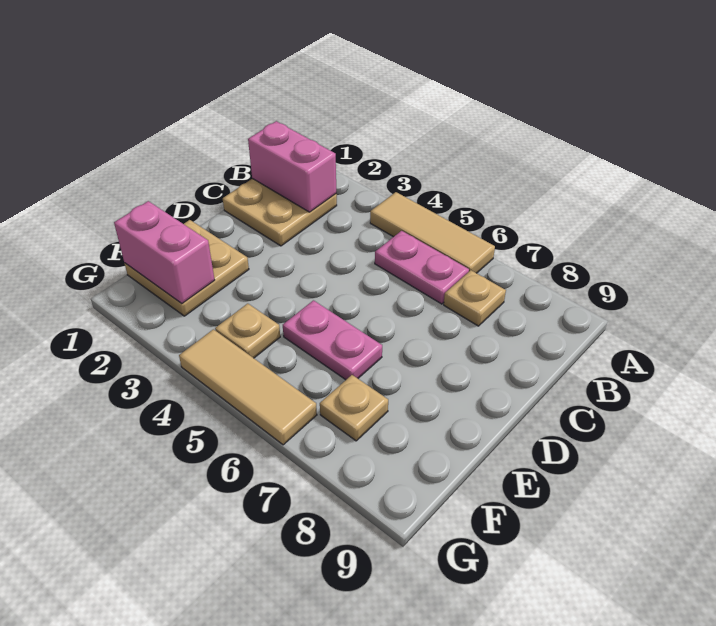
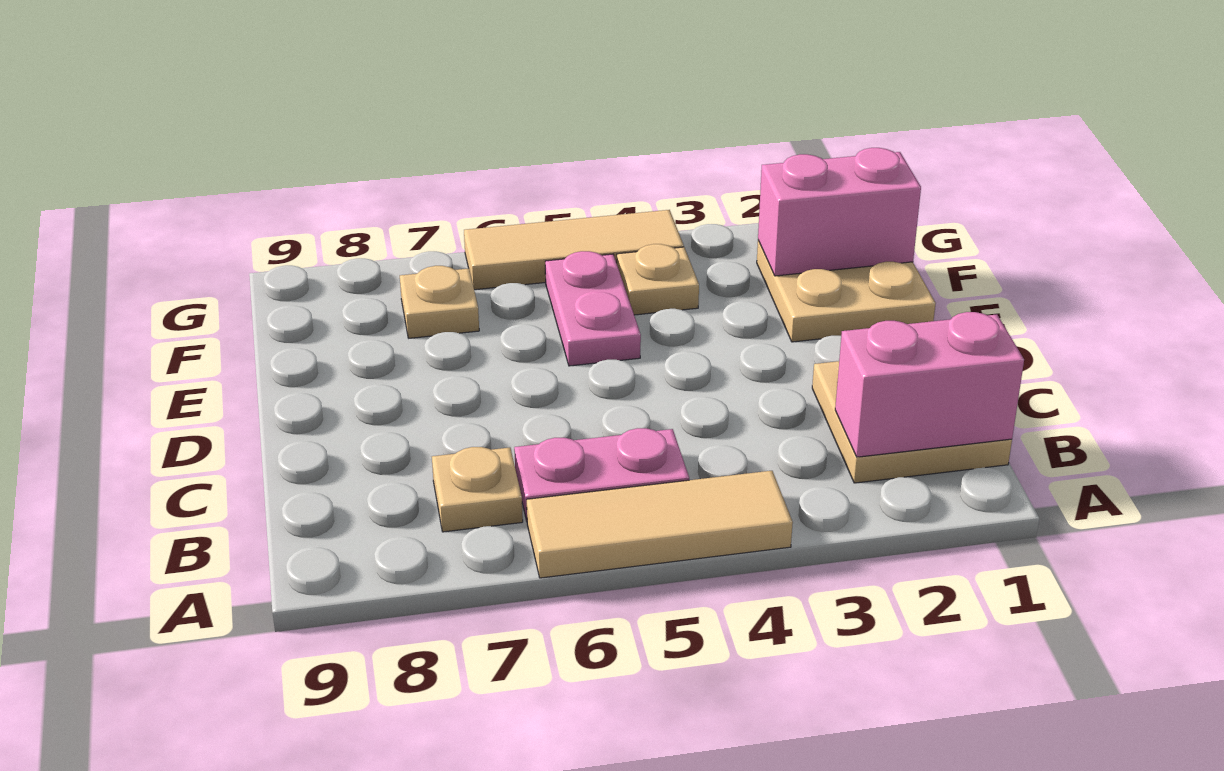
pink 1x2 plate [283,300,382,380] -> pink 1x2 plate turned to [545,251,641,366]

